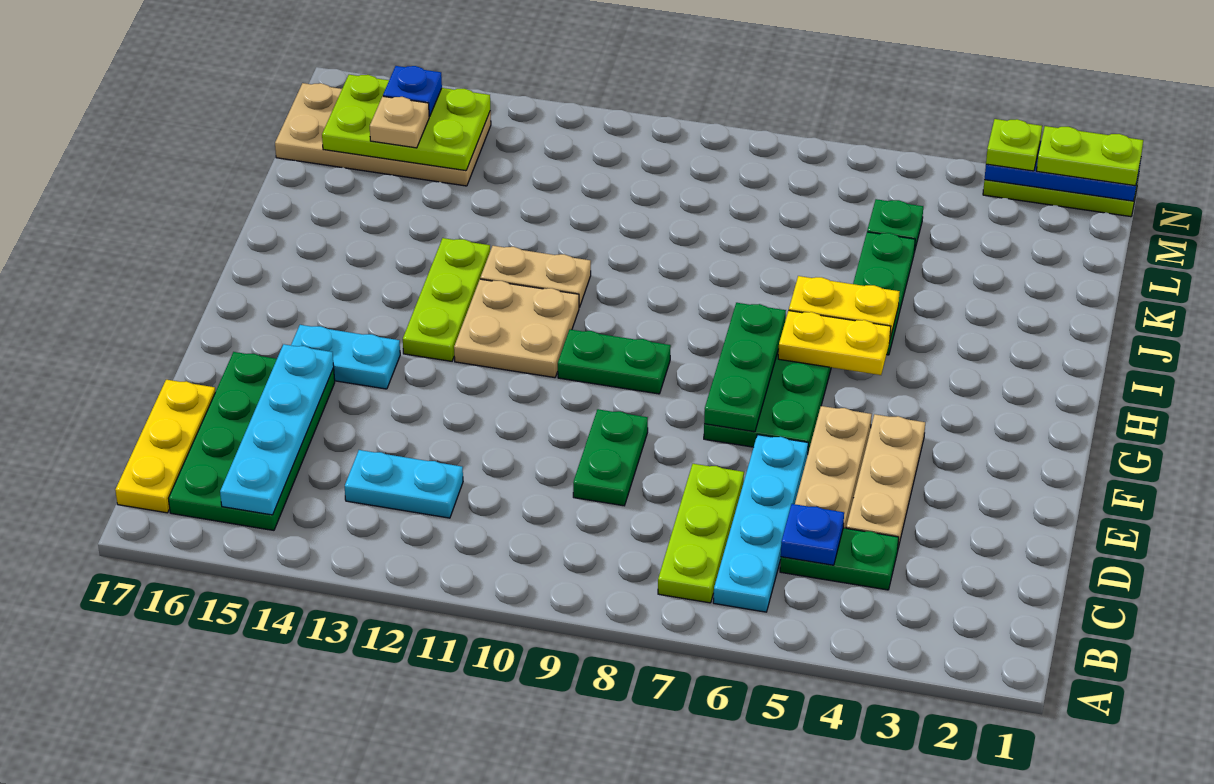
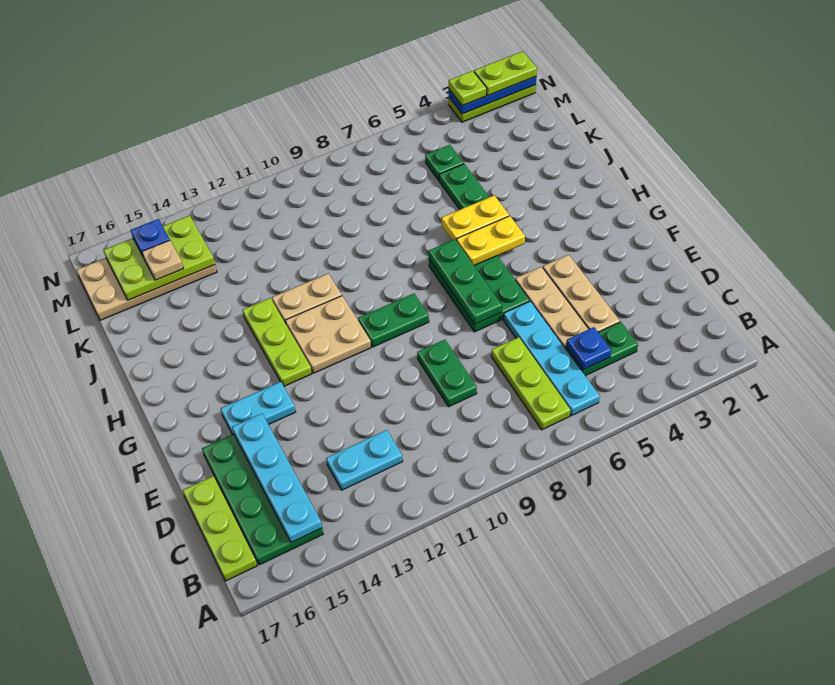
yellow 1x3 plate [115,380,215,513] -> lime 1x3 plate [183,476,257,581]

